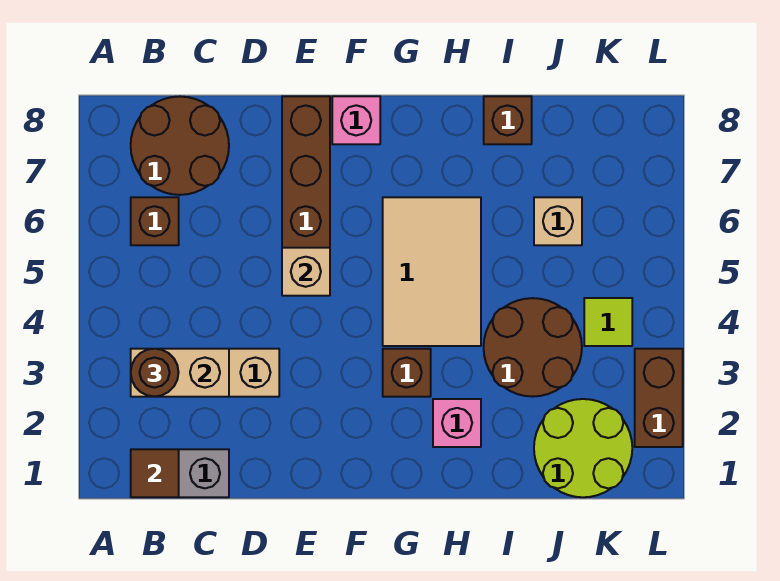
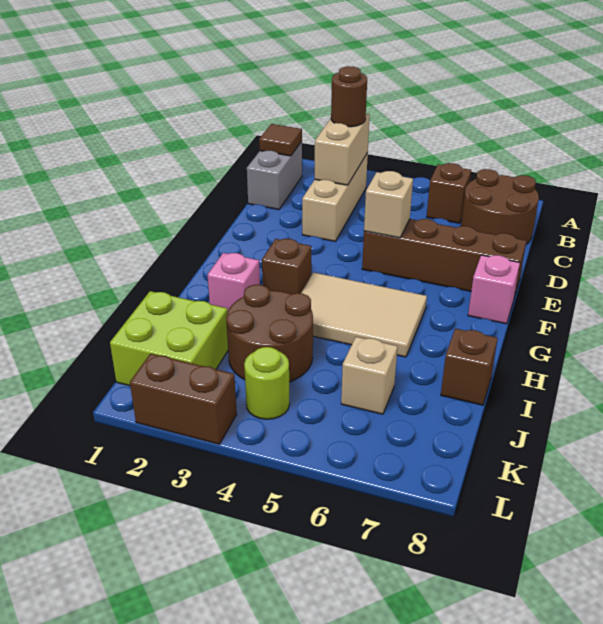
lime 2x2 round brick [534,399,632,497] -> lime 2x2 brick [110,291,228,386]
lime 1x1 tile [584,298,632,346] -> lime 1x1 round brick [244,347,290,419]

